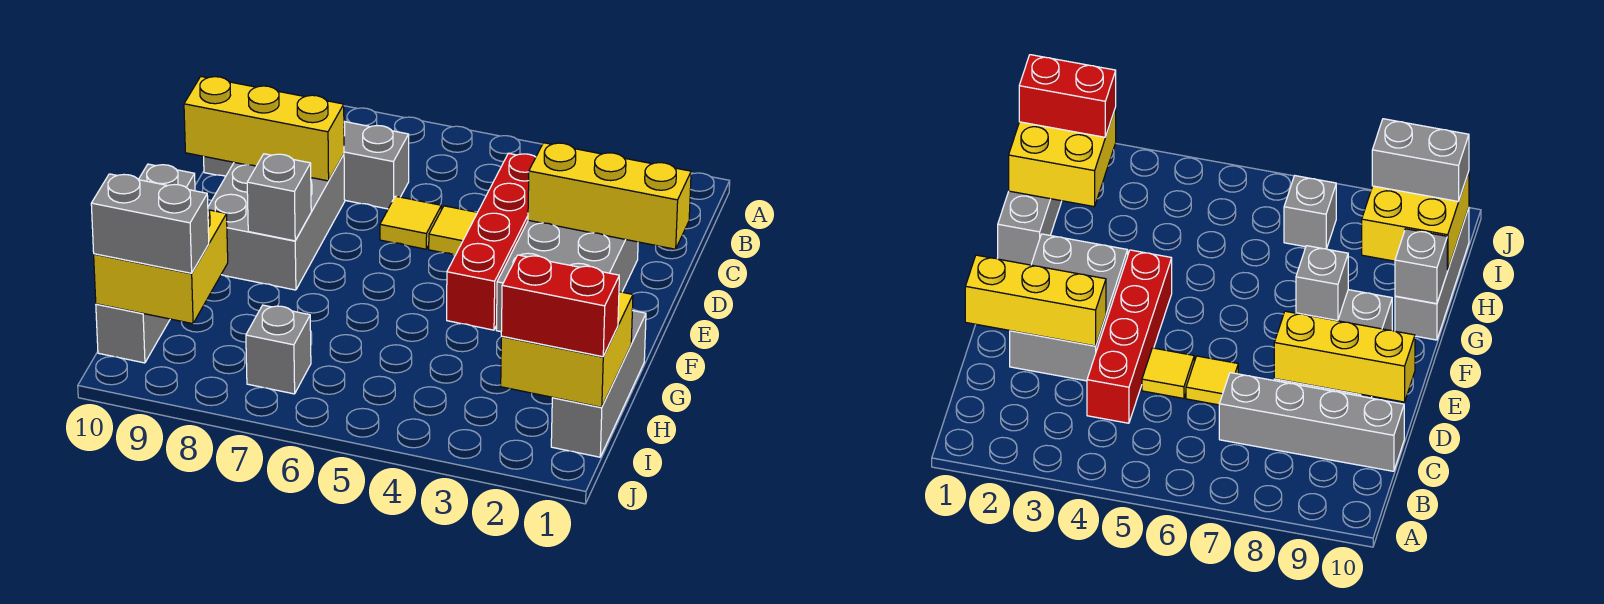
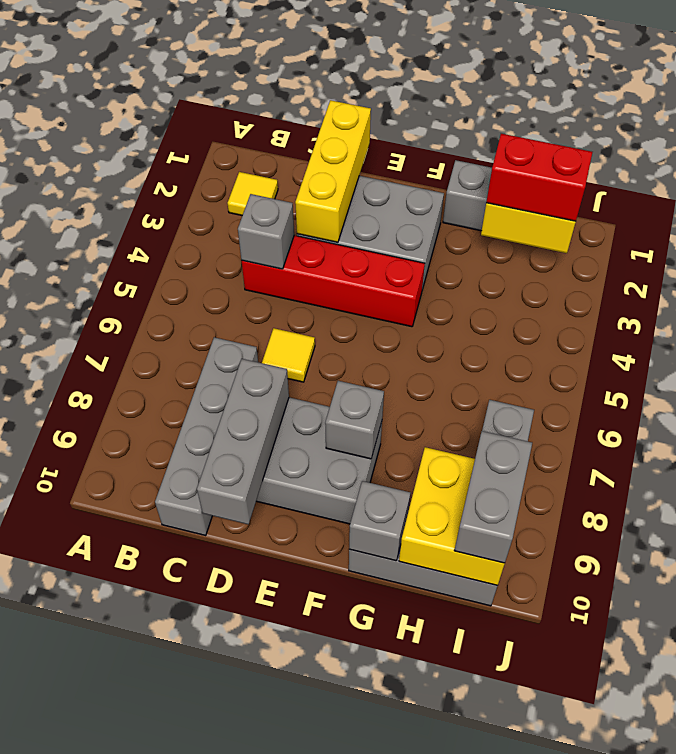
none -> grey 1x1 brick [238,194,294,269]
yellow 1x1 tile [429,206,477,255] -> yellow 1x1 tile moved to [228,172,278,215]
yellow 1x3 brick [184,77,344,181] -> grey 1x3 brick [197,359,289,524]
red 1x2 brick [501,255,619,357] -> red 1x2 brick turned to [486,134,592,221]

